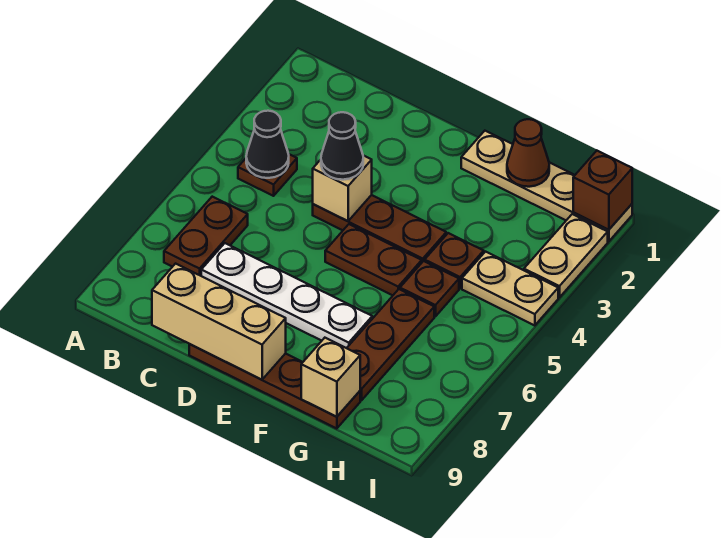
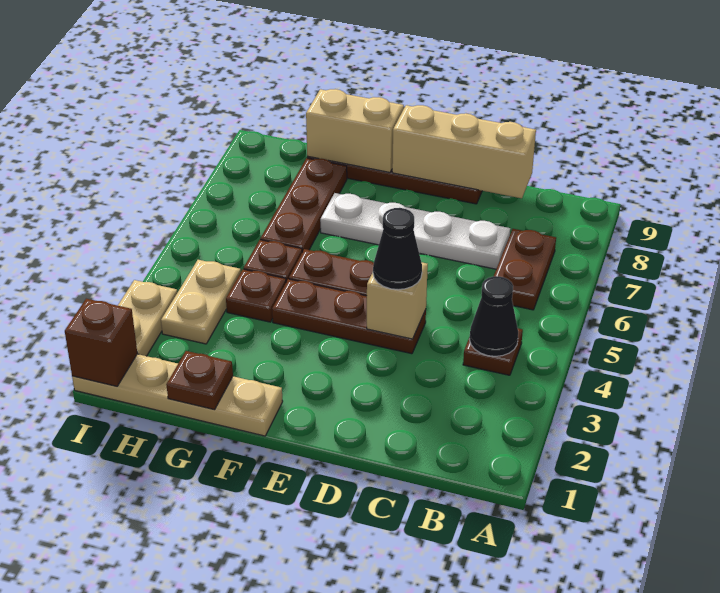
brown 1x1 cone [507,119,549,187] -> brown 1x1 plate [166,351,233,410]
tan 1x1 brick [301,338,360,417] -> tan 1x2 brick [306,89,404,172]
tan 1x2 plate [462,252,558,326] -> tan 1x2 plate turned to [161,260,241,344]

